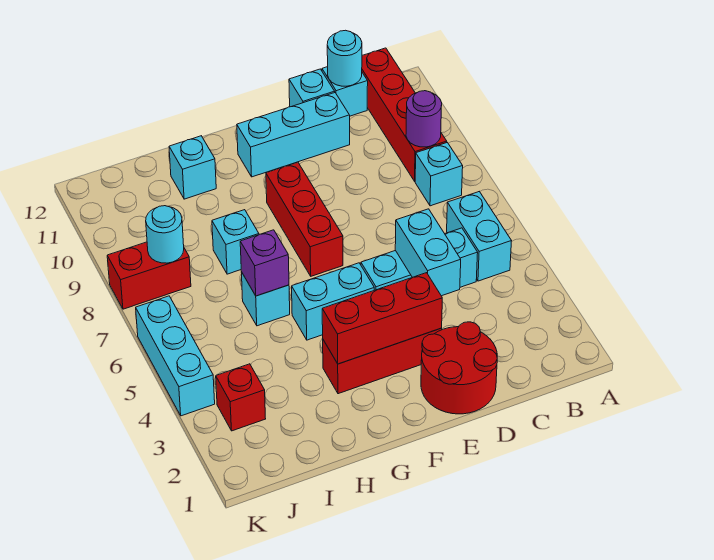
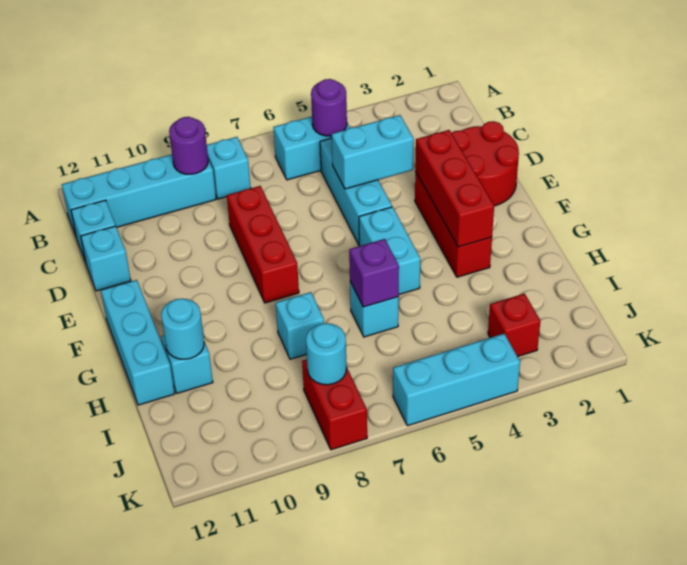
none -> purple 1x1 round brick [311,79,347,136]
red 1x4 brick [362,48,447,181] -> cyan 1x4 brick [62,154,216,236]
cyan 1x1 round brick [327,30,362,86] -> cyan 1x1 round brick moved to [161,299,204,359]
cyan 1x3 brick [237,93,350,177] -> cyan 1x3 brick moved to [101,280,175,405]
red 1x3 brick [266,162,343,276] -> red 1x3 brick turned to [227,186,299,303]

